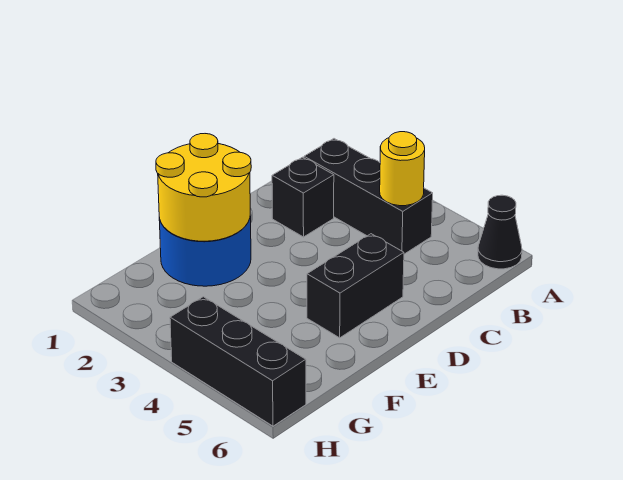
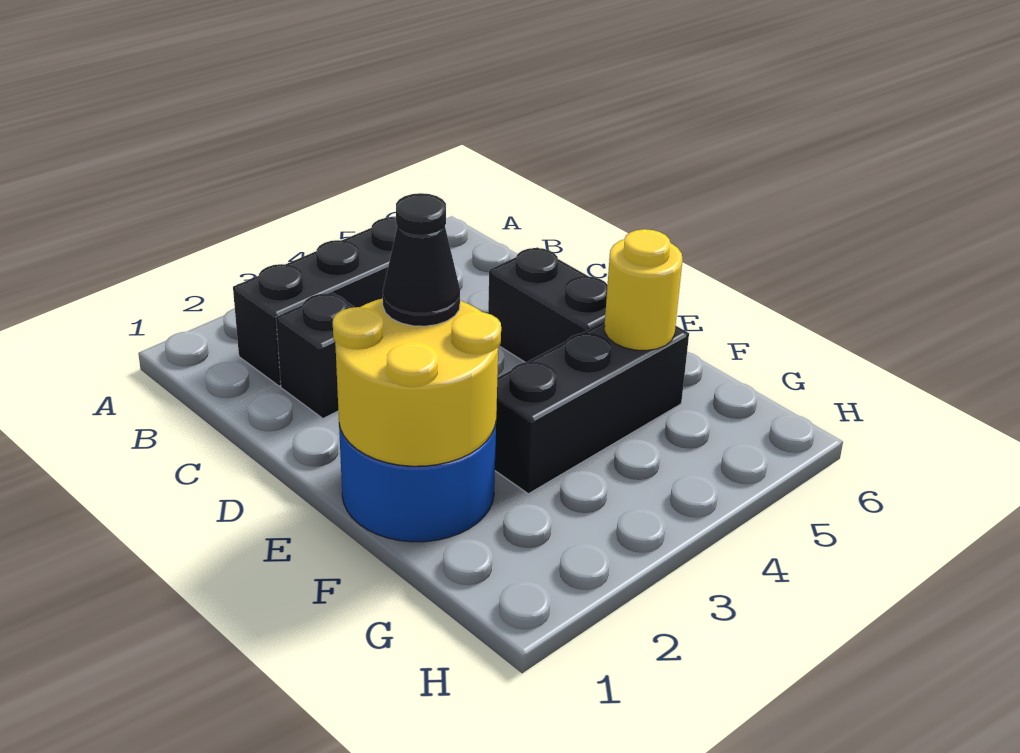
black 1x1 cone [478,195,522,269] -> black 1x1 cone moved to [383,193,460,326]
yellow 1x1 round brick [380,132,425,206] -> yellow 1x1 round brick moved to [604,229,682,351]
black 1x3 brick [170,297,306,426] -> black 1x3 brick moved to [495,322,689,494]

